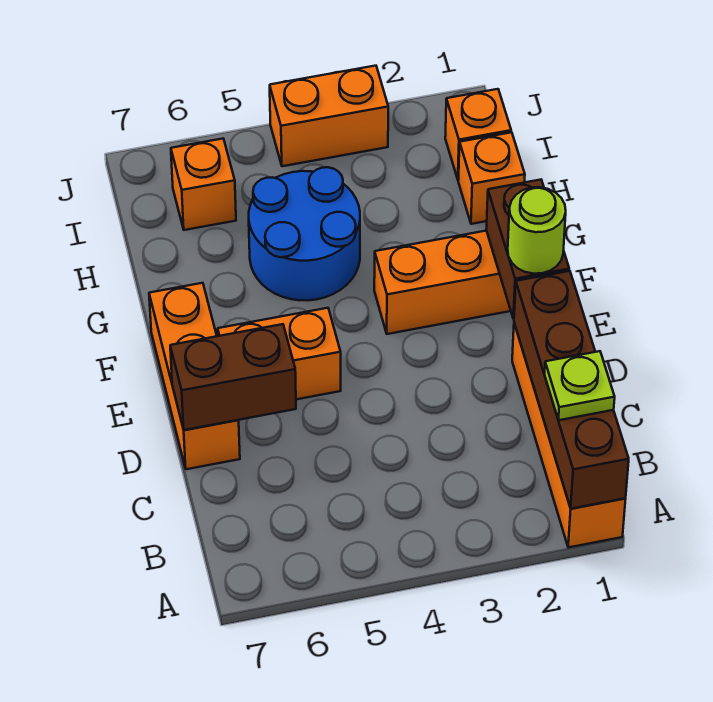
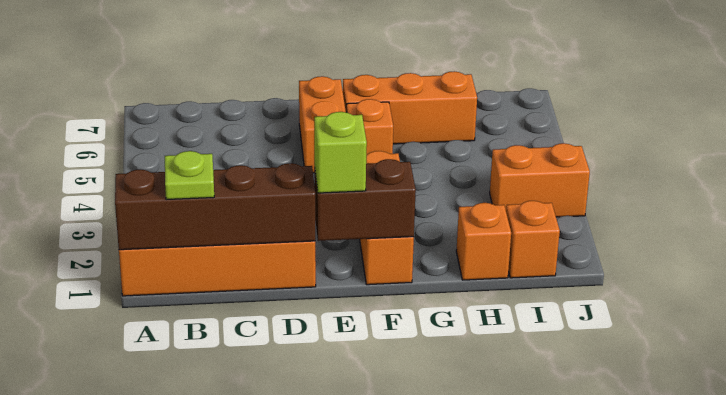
brown 1x2 brick [170,324,296,430] -> none
orange 1x3 brick [149,283,240,469] -> orange 1x3 brick moved to [343,71,477,144]
lime 1x1 round brick [508,187,566,274] -> lime 1x1 brick [314,112,367,193]
blue 2x2 round brick [249,167,360,300] -> none
orange 1x1 brick [171,139,236,230] -> orange 1x1 brick moved to [346,99,393,155]
orange 1x2 brick [270,66,388,166] -> orange 1x2 brick turned to [490,143,590,217]

